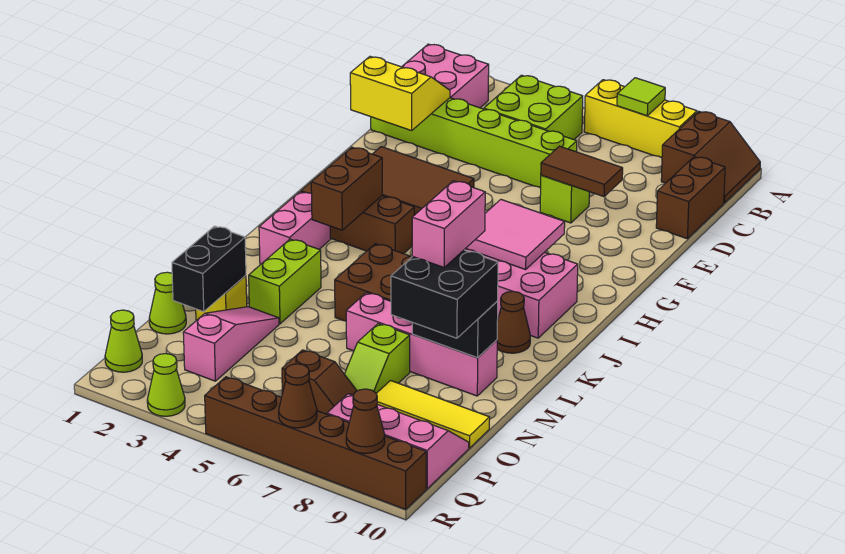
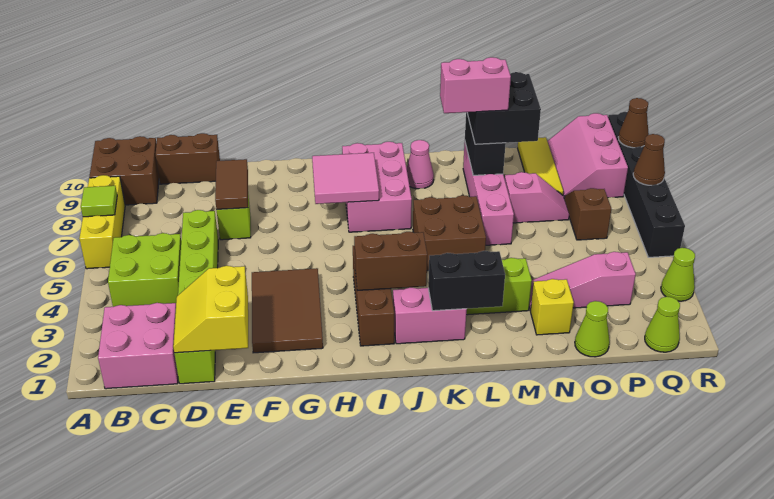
brown 2x2 slope [661,111,760,203] -> brown 2x2 brick [89,136,159,205]
brown 1x1 cone [497,291,530,353] -> pink 1x1 cone [407,140,434,189]
black 1x2 brick [172,226,246,312] -> black 1x2 brick moved to [428,251,505,311]
lime 1x2 slope [345,323,410,393] -> pink 1x2 slope [505,172,569,223]
brown 1x6 brick [205,377,426,509] -> black 1x6 brick [608,112,685,257]

